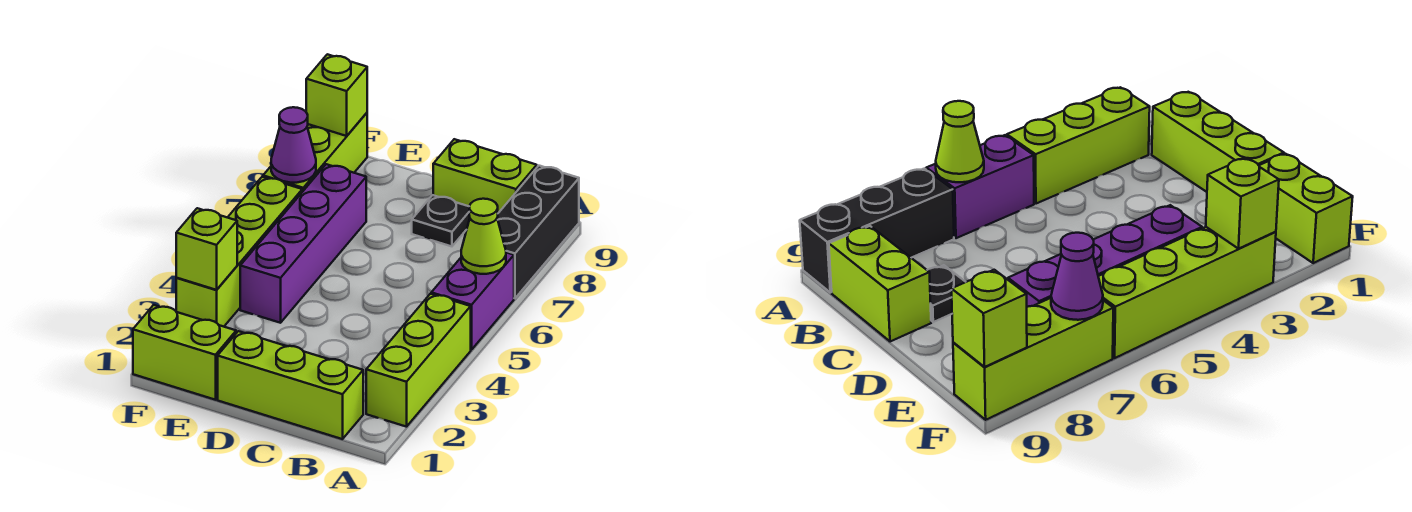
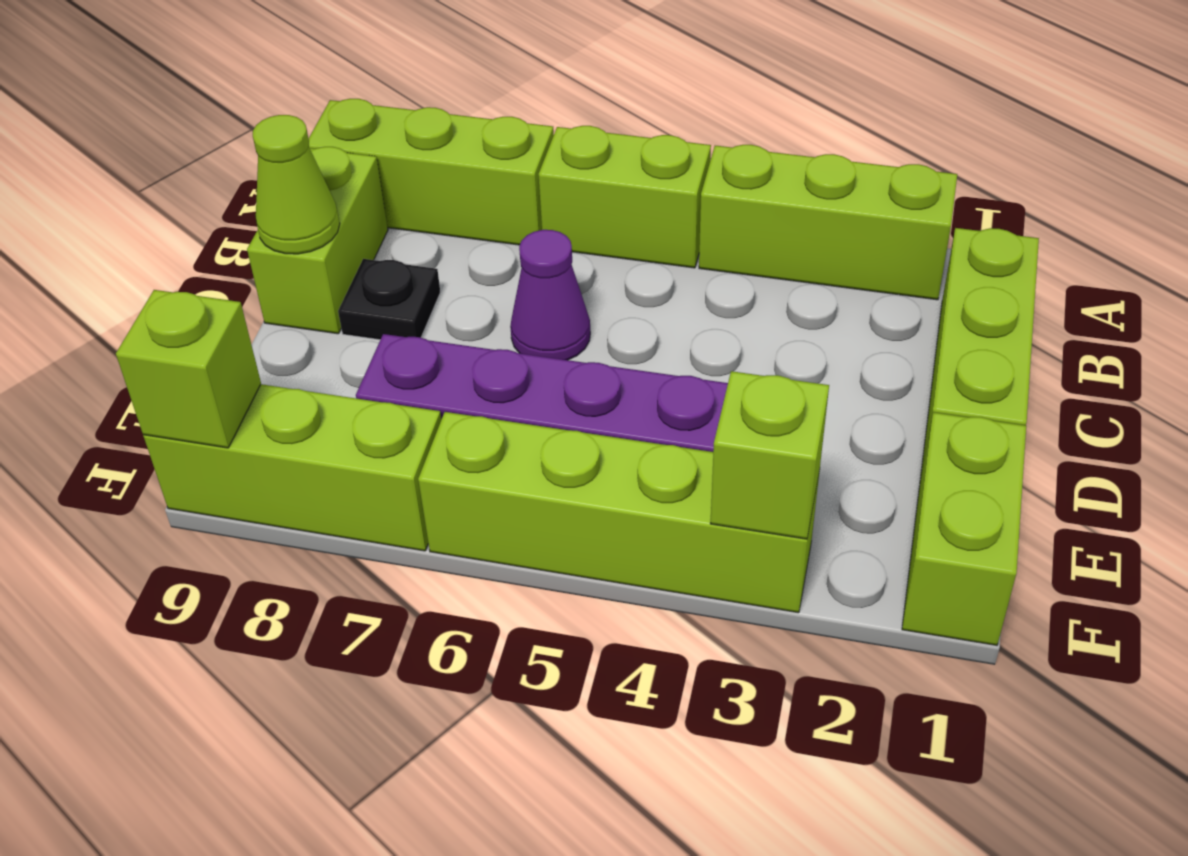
purple 1x2 brick [431,253,514,350] -> lime 1x2 brick [539,126,711,268]
lime 1x1 cone [461,199,506,274] -> lime 1x1 cone moved to [253,115,340,254]
black 1x3 brick [497,166,579,298] -> lime 1x3 brick [309,99,554,245]
purple 1x1 cone [271,107,316,183] -> purple 1x1 cone moved to [510,230,590,360]

